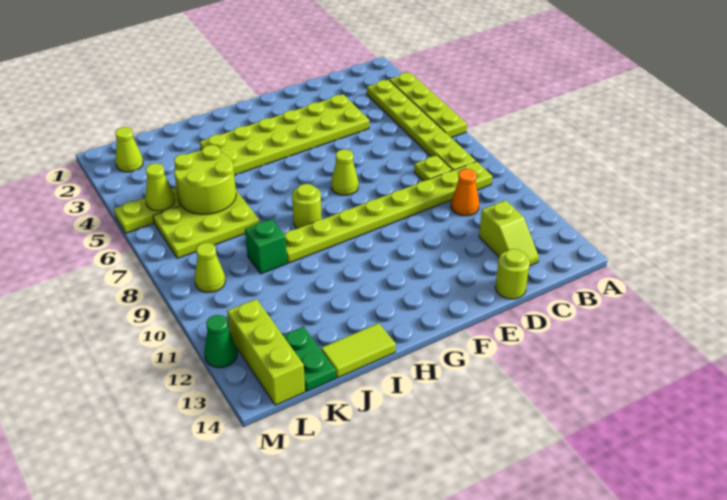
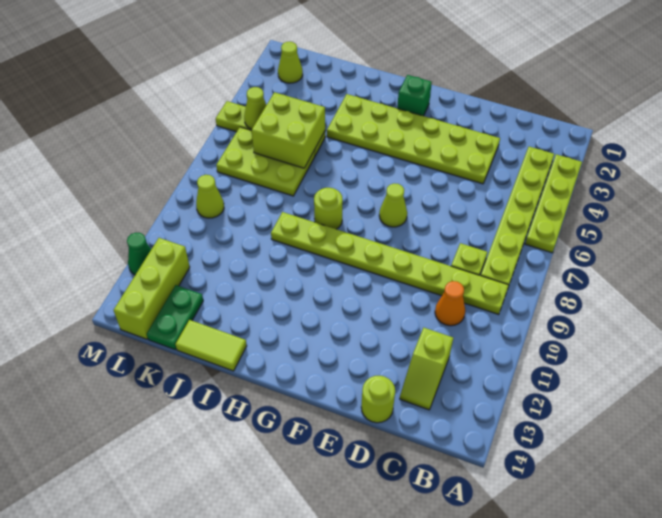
lime 2x2 round brick [174,145,236,214] -> lime 2x2 brick [252,92,325,168]
green 1x1 brick [245,219,287,274] -> green 1x1 brick moved to [397,75,432,116]

